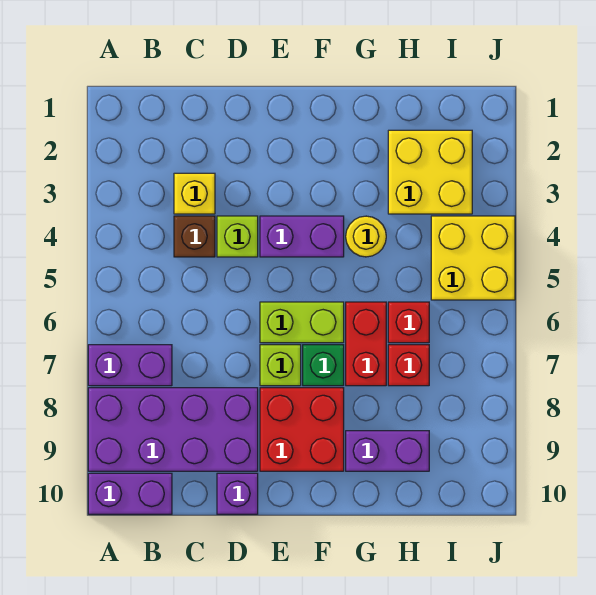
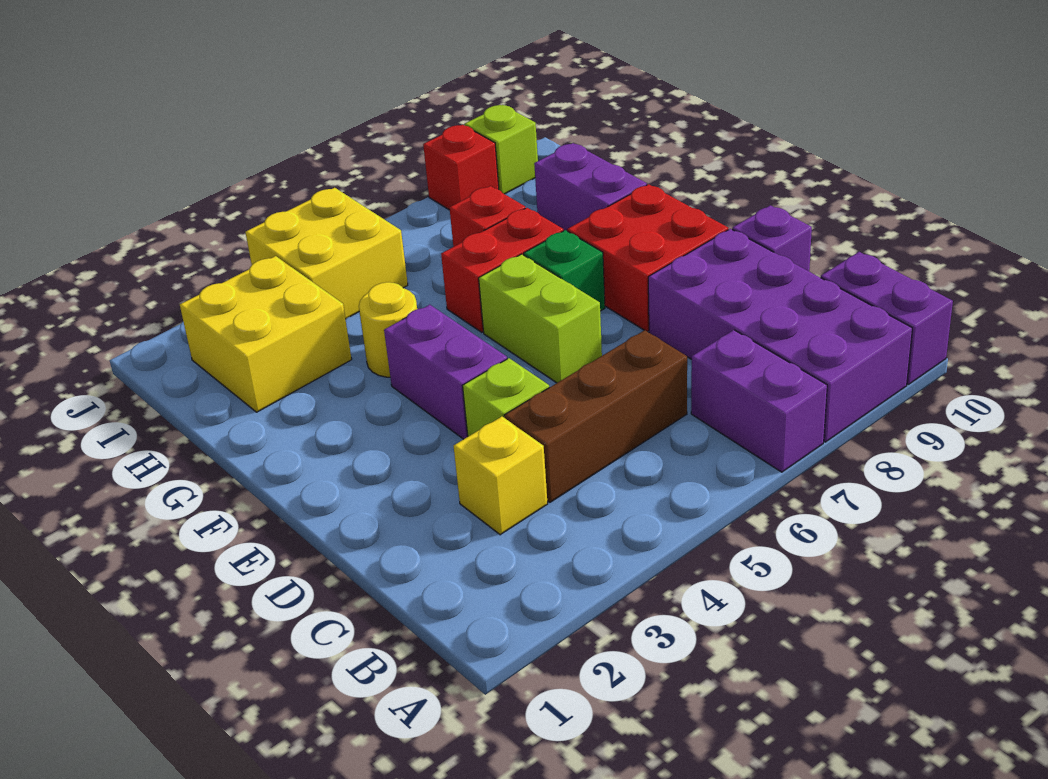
brown 1x1 brick [174,216,215,257] -> brown 1x3 brick [504,330,687,502]
lime 1x1 brick [260,345,301,386] -> lime 1x1 brick moved to [465,105,538,194]
red 1x1 brick [388,302,429,343] -> red 1x1 brick moved to [423,125,499,210]

